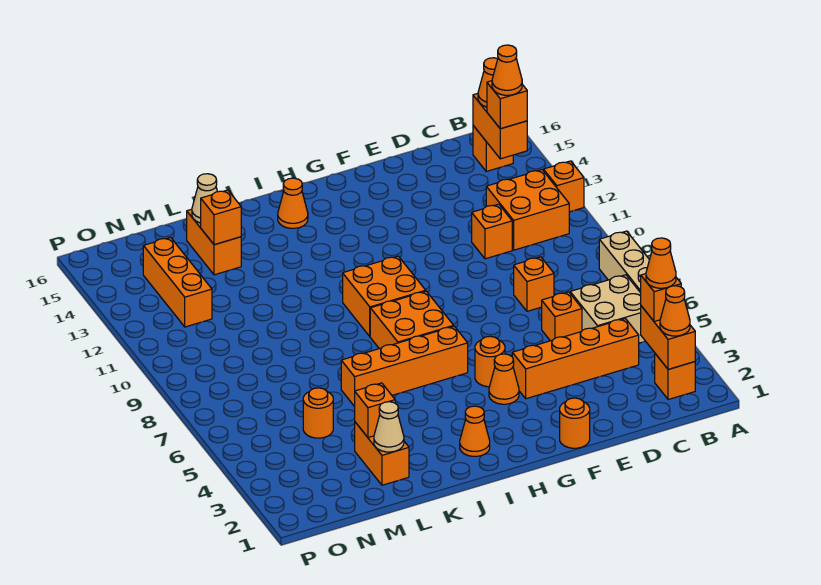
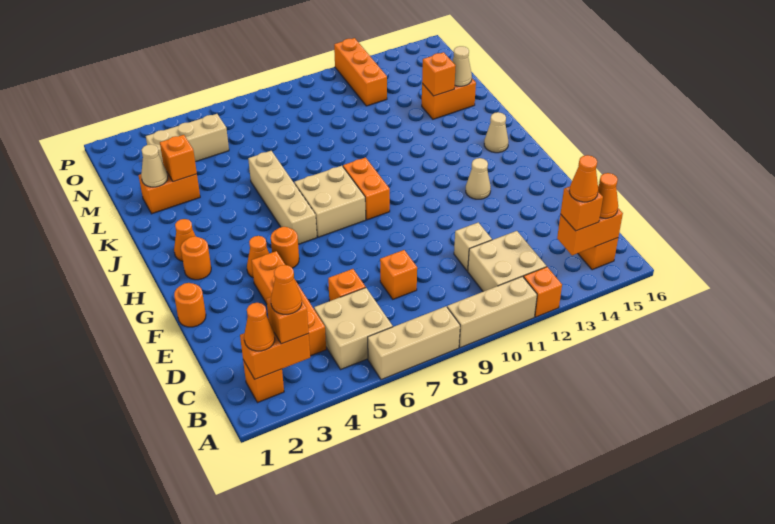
none -> tan 1x3 brick [447,276,537,348]
orange 2x2 brick [486,170,569,250] -> tan 2x2 brick [468,231,546,292]
orange 1x1 brick [472,204,512,259] -> tan 1x1 brick [454,222,492,271]
none -> tan 1x1 cone [466,158,491,199]
orange 1x4 brick [341,326,468,407] -> tan 1x4 brick [248,151,317,244]
orange 2x2 brick [370,291,454,349] -> tan 2x2 brick [294,166,366,237]
orange 2x2 brick [343,256,426,336] -> orange 1x2 brick [343,157,390,220]
orange 1x1 cone [278,178,308,228] -> tan 1x1 cone [484,112,508,153]
orange 1x1 round brick [303,388,333,438] -> orange 1x1 round brick moved to [181,236,211,280]
none -> tan 1x3 brick [146,114,229,162]
orange 1x3 brick [143,237,212,327] -> orange 1x3 brick turned to [334,38,387,106]

